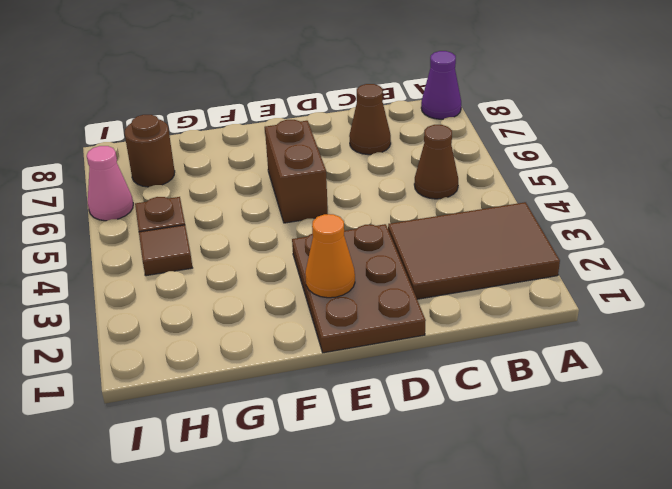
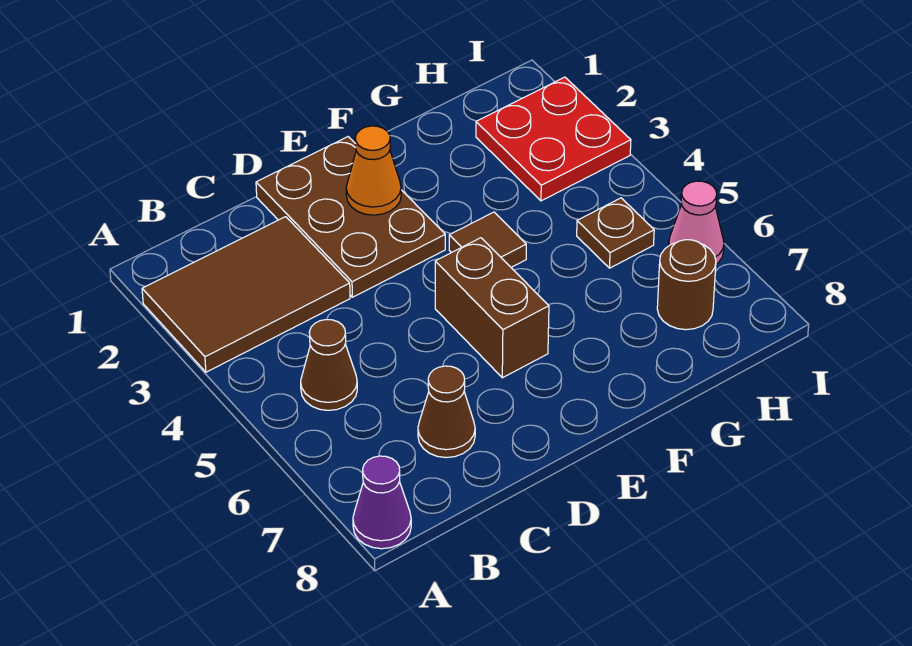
none -> red 2x2 plate [476,77,631,201]
brown 1x1 tile [139,225,192,276] -> brown 1x1 tile moved to [449,212,526,267]

